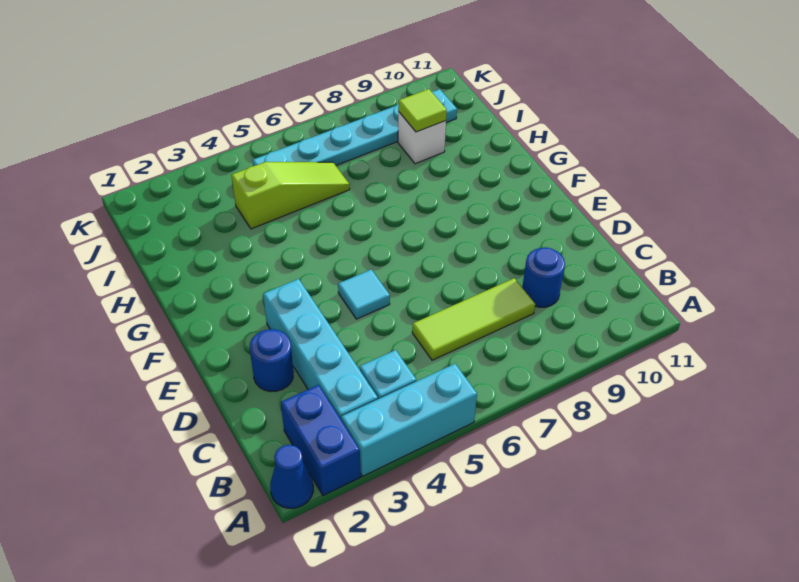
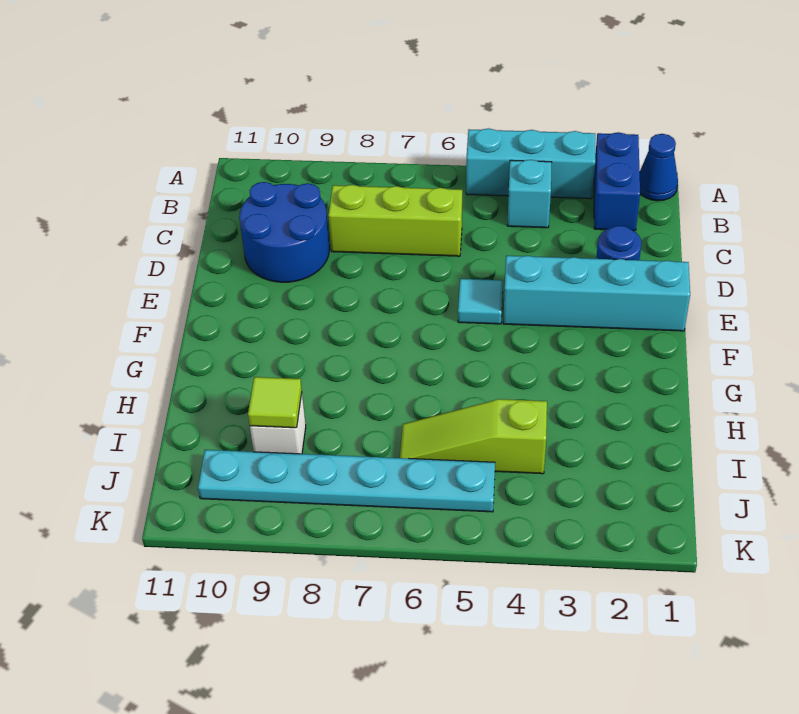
cyan 1x4 brick [263,279,378,419] -> cyan 1x4 brick turned to [503,256,690,331]
lime 1x3 tile [412,278,535,360] -> lime 1x3 brick [328,185,462,256]
blue 1x1 round brick [522,247,565,307] -> blue 2x2 round brick [239,182,329,282]

